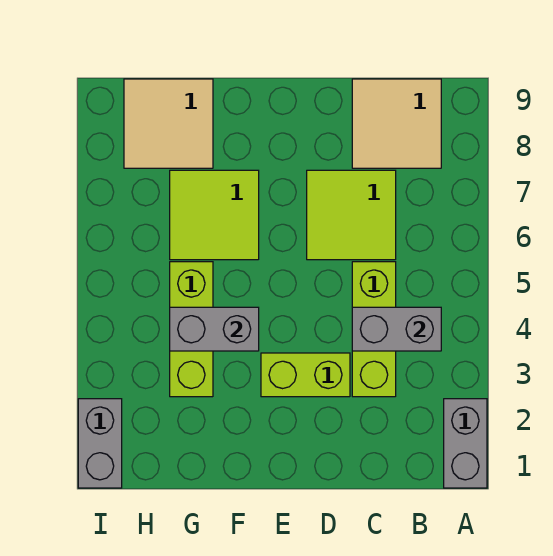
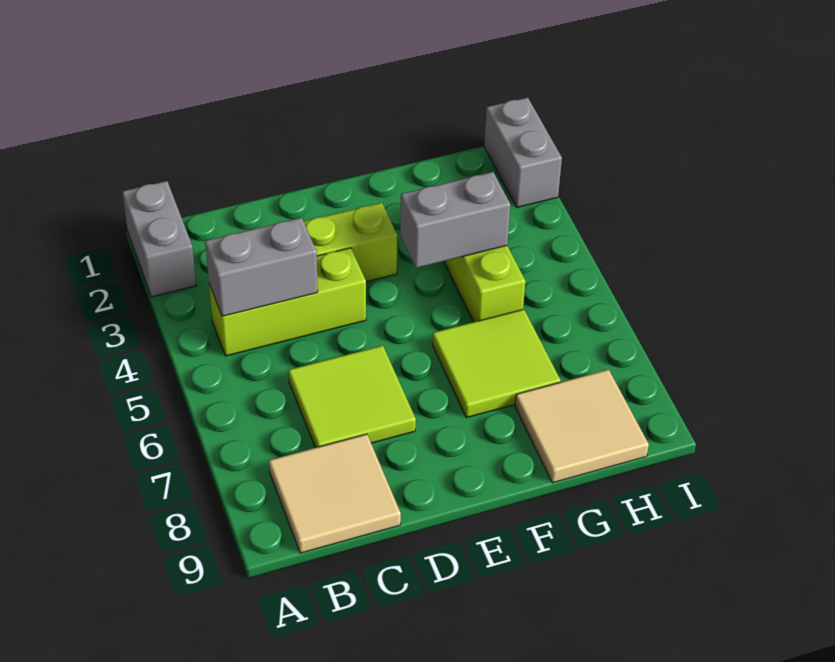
lime 1x3 brick [352,262,396,397] -> lime 1x3 brick turned to [209,248,366,356]

